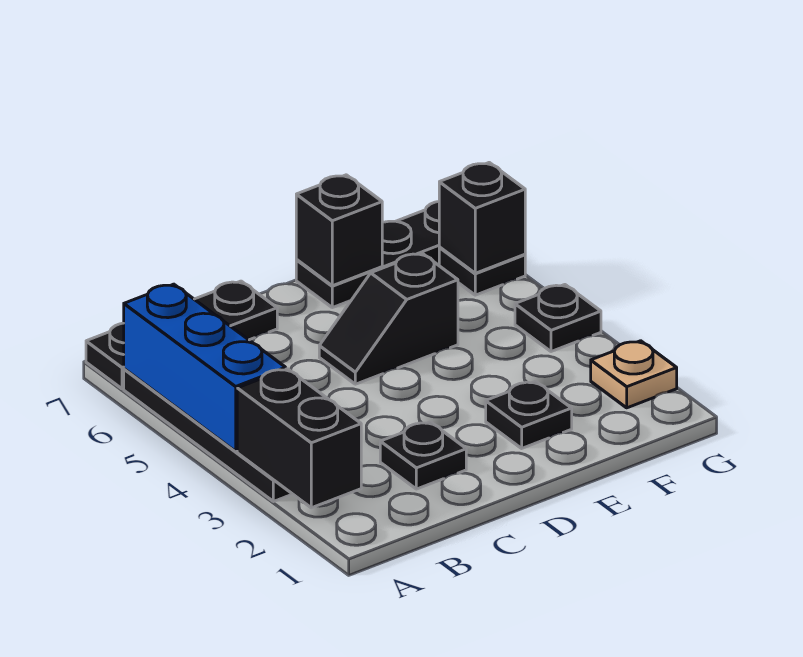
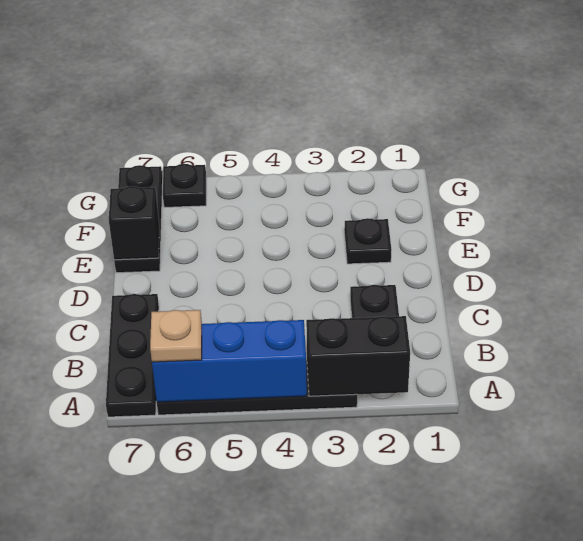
black 1x2 slope [319,253,458,384] -> none
tan 1x1 plate [591,341,677,408] -> tan 1x1 plate moved to [150,310,202,362]
black 1x1 plate [515,285,601,352] -> none
black 1x1 brick [439,163,525,273] -> none

